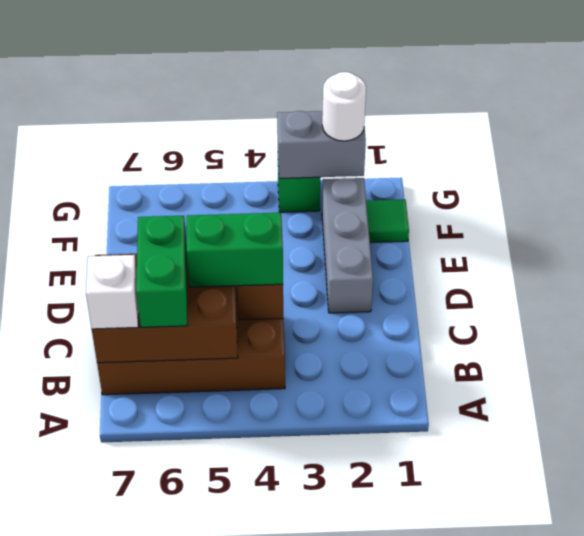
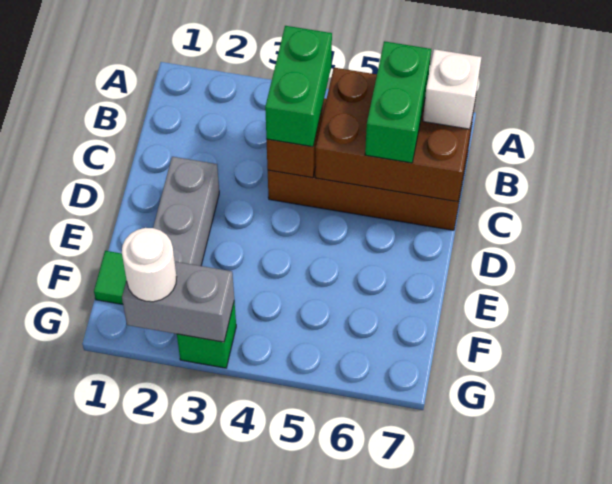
green 1x2 brick [187,213,283,287] -> green 1x2 brick turned to [265,26,332,147]

